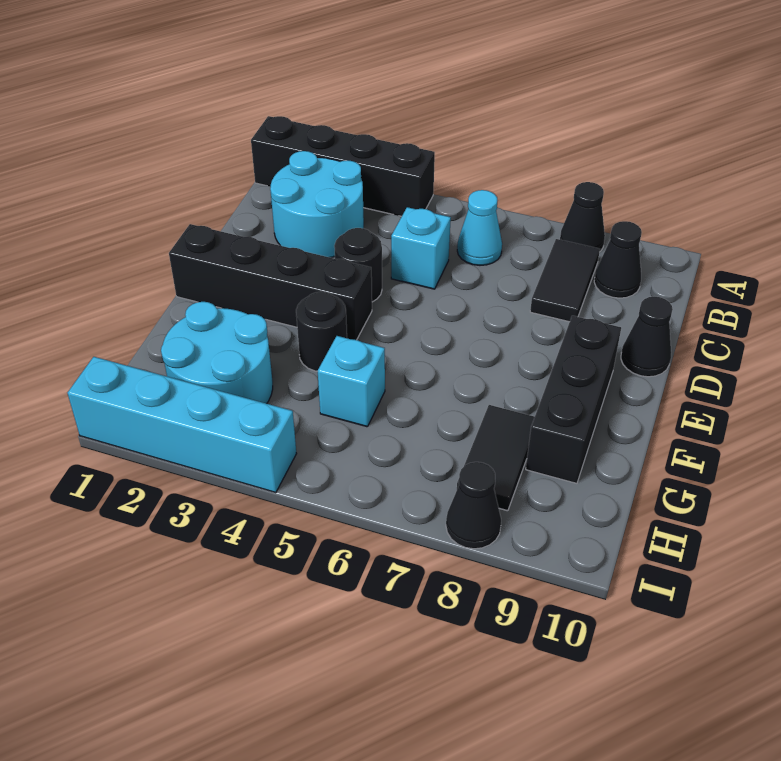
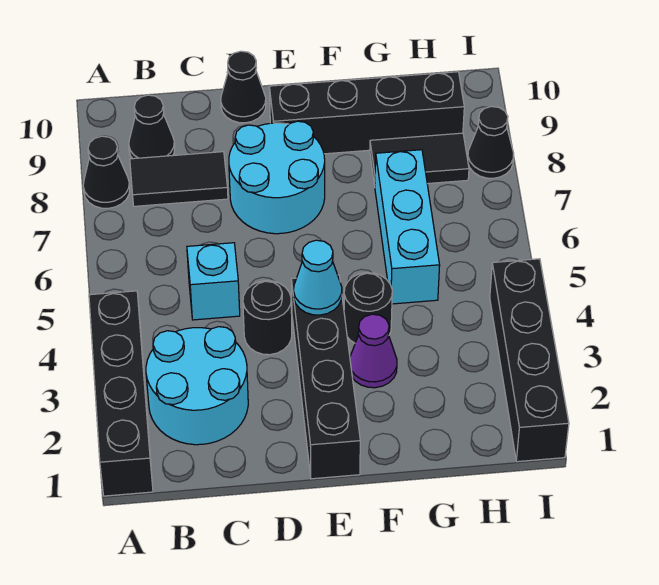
cyan 1x1 cone [457,190,502,265] -> cyan 1x1 cone moved to [294,240,342,315]
black 1x3 brick [526,316,621,483] -> black 1x4 brick [269,72,464,154]
none -> purple 1x1 cone [350,314,397,388]
cyan 2x2 round brick [161,302,273,404] -> cyan 2x2 round brick moved to [229,121,325,234]
cyan 1x1 brick [318,336,385,427] -> cyan 1x3 brick [375,150,440,304]
cyan 1x4 brick [68,357,297,493] -> black 1x4 brick [490,259,569,462]

